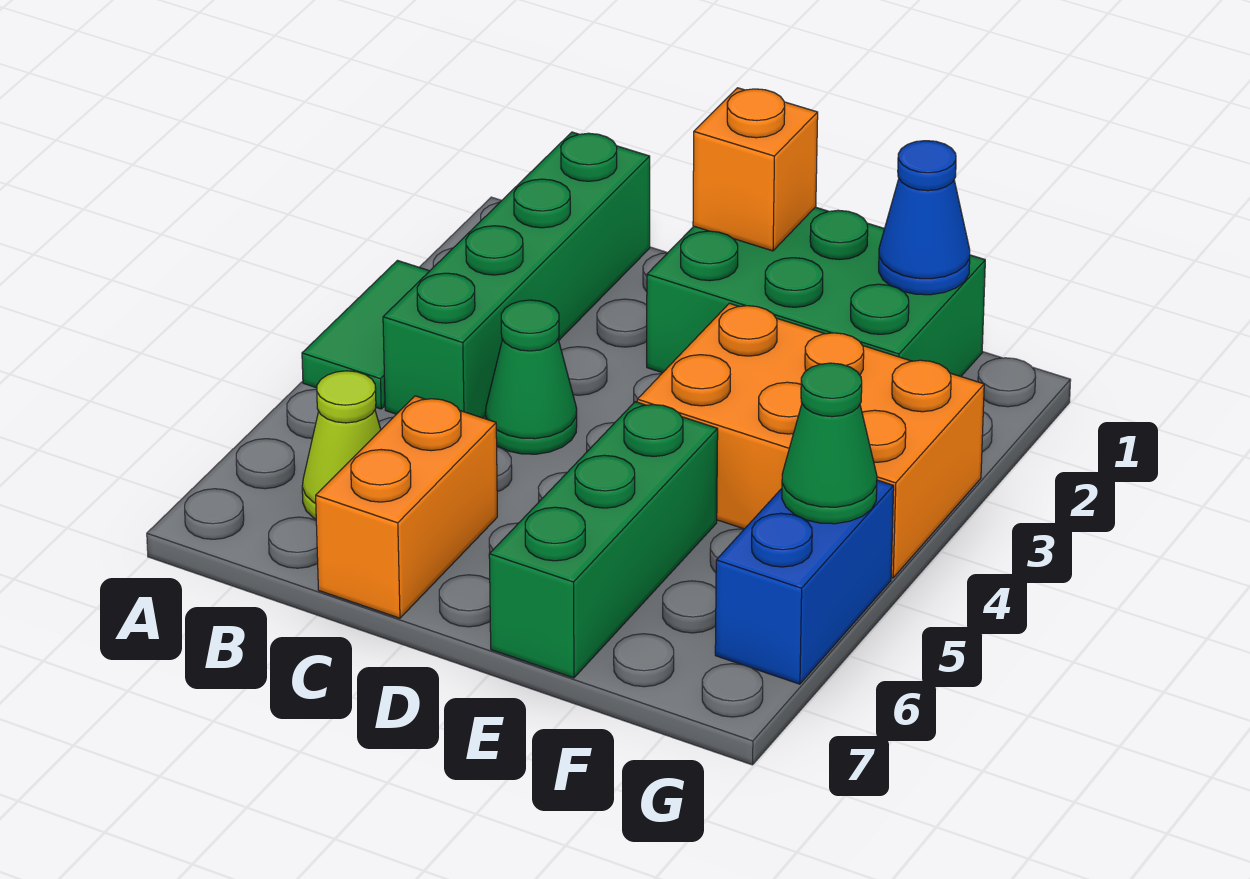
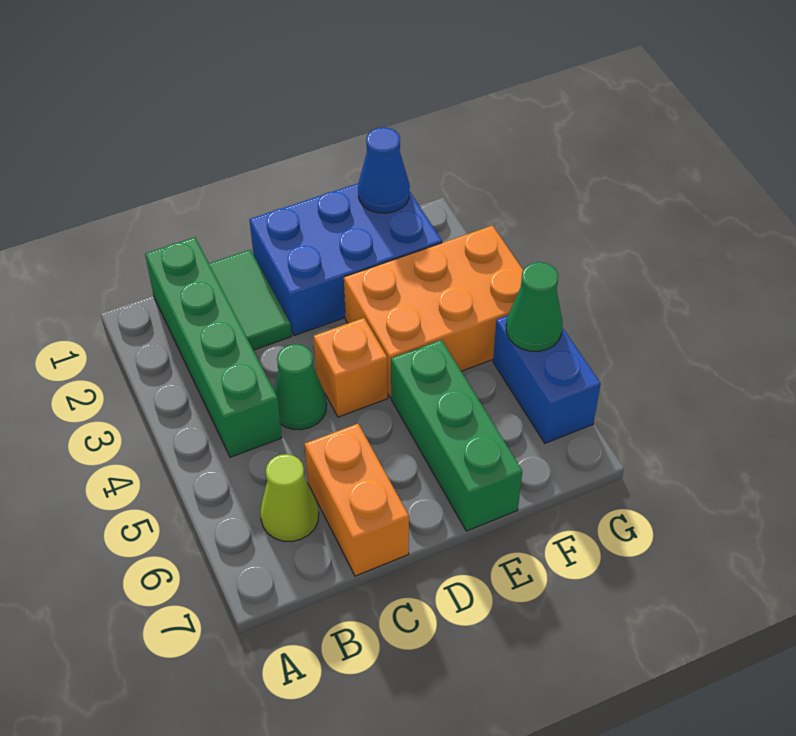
green 1x2 tile [302,261,429,409] -> green 1x2 tile moved to [209,250,291,350]
green 2x3 brick [647,207,985,376] -> blue 2x3 brick [249,184,442,336]
orange 1x1 brick [693,88,818,251] -> orange 1x1 brick moved to [313,318,388,417]

